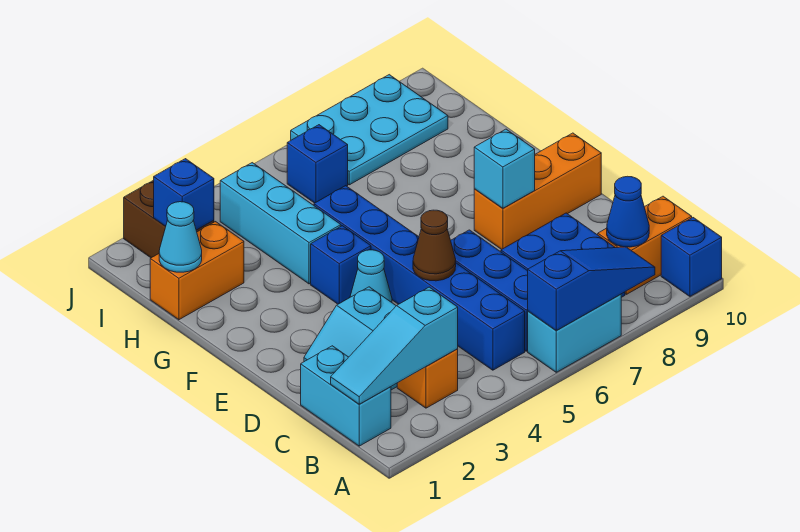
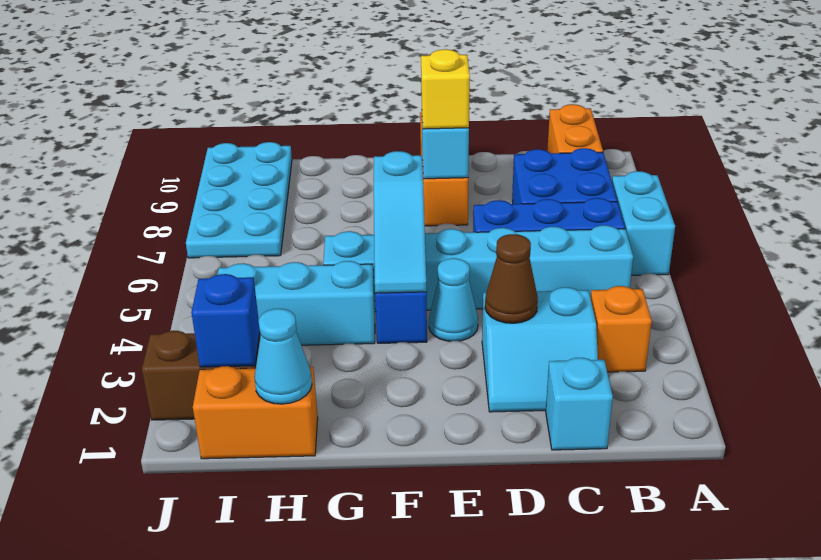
blue 1x3 slope [528,247,655,330] -> none
blue 1x1 brick [661,218,722,296] -> none
cyan 1x2 brick [301,346,391,446] -> cyan 1x1 brick [546,358,613,450]
cyan 1x3 slope [331,287,458,404] -> cyan 1x3 slope moved to [374,151,427,293]
blue 1x6 brick [314,186,525,370] -> cyan 1x6 brick [323,225,633,312]
blue 1x1 cone [607,176,649,247] -> none
brown 1x1 cone [413,210,456,281] -> brown 1x1 cone moved to [485,234,538,323]
none -> yellow 1x1 brick [421,49,470,129]
orange 1x2 brick [150,222,244,320] -> orange 1x2 brick turned to [193,366,318,459]
blue 1x1 brick [287,125,348,203] -> none
cyan 2x3 plate [291,75,448,185] -> cyan 2x4 plate [186,142,292,258]

